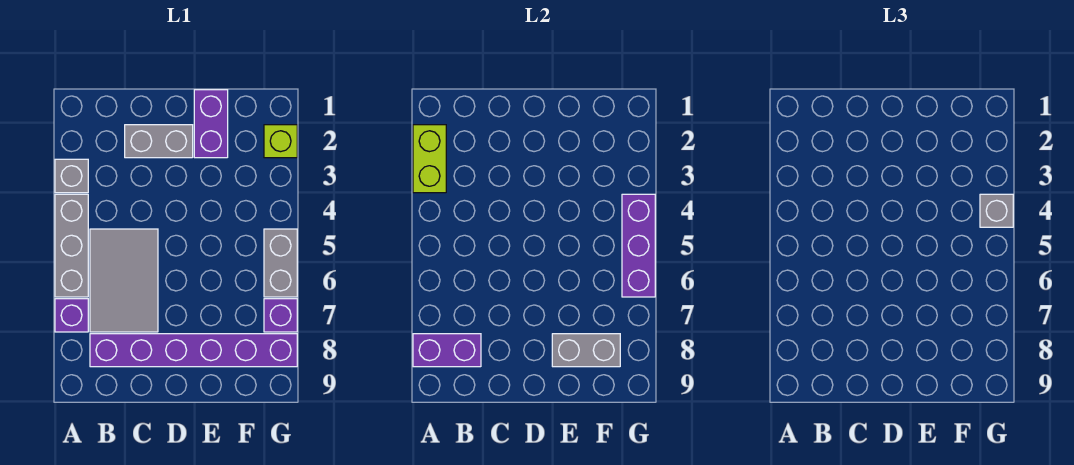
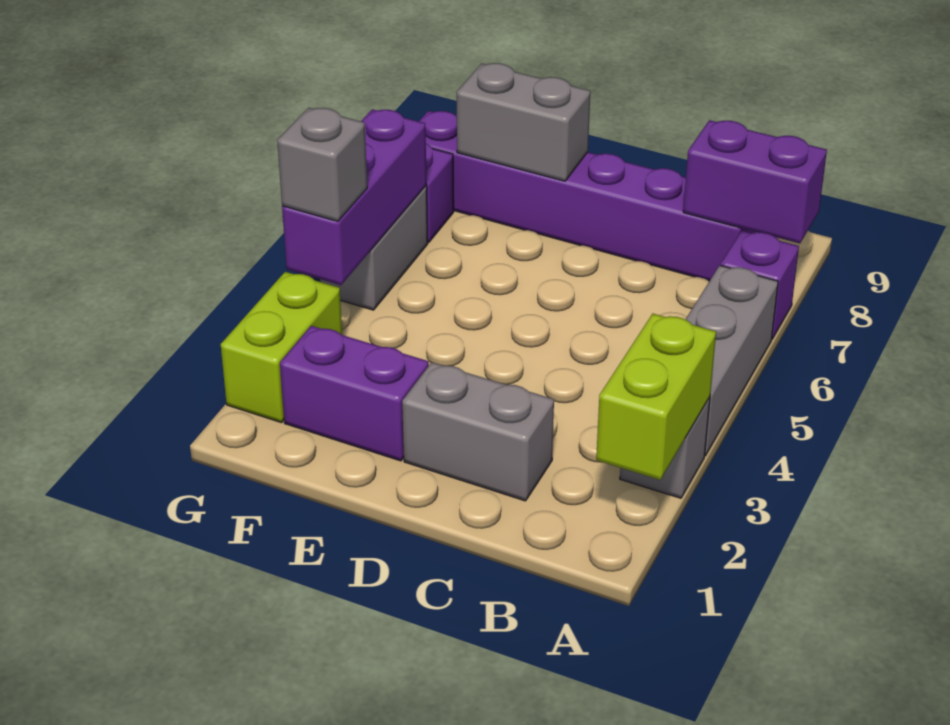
grey 2x3 tile [90,229,158,332] -> none
purple 1x2 brick [194,90,228,158] -> purple 1x2 brick turned to [280,326,429,461]
lime 1x1 brick [264,125,297,158] -> lime 1x2 brick [221,272,342,423]

